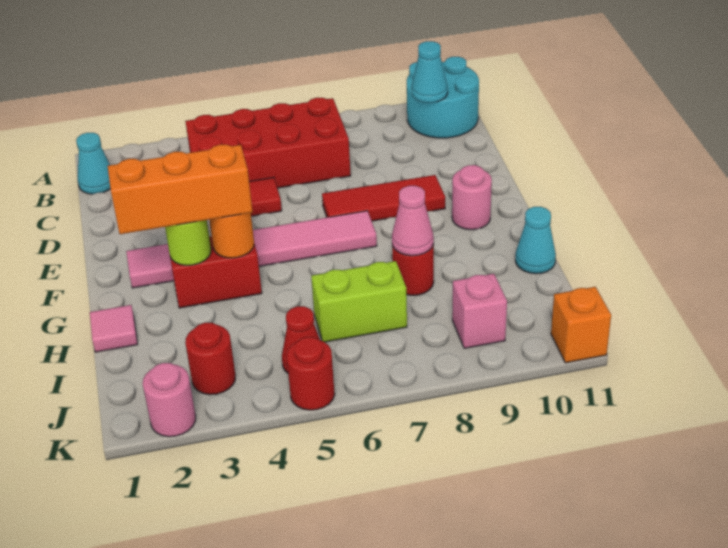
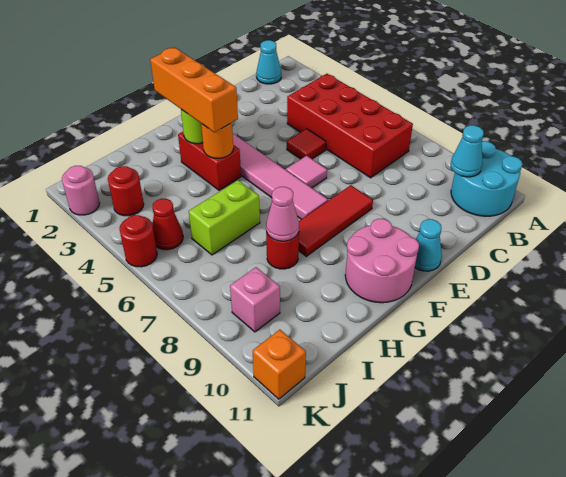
red 1x3 tile [322,175,445,221] -> red 1x3 tile turned to [299,185,373,256]
pink 1x1 round brick [452,165,492,230] -> pink 2x2 round brick [345,219,419,303]
pink 1x1 tile [90,305,138,352] -> pink 1x1 tile moved to [286,156,327,188]
cyan 1x1 cone [515,207,556,274] -> cyan 1x1 cone moved to [415,219,442,271]
lime 1x2 brick [311,261,407,342] -> lime 1x2 brick turned to [189,180,260,255]

